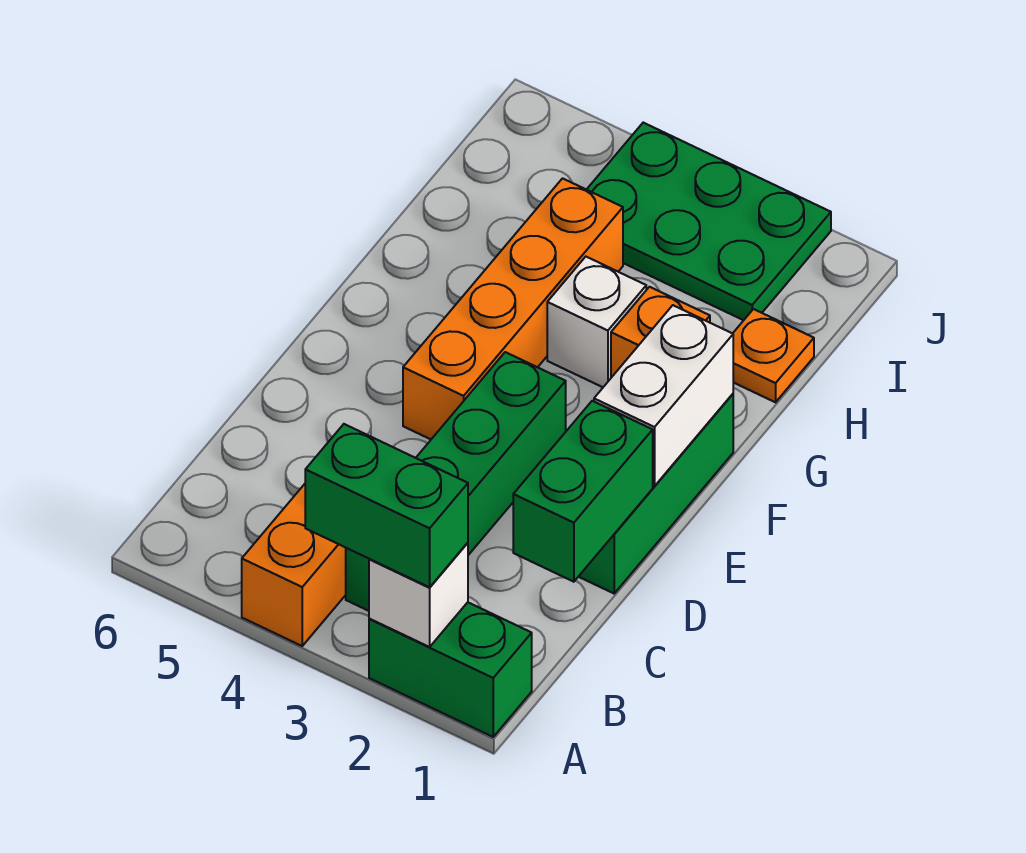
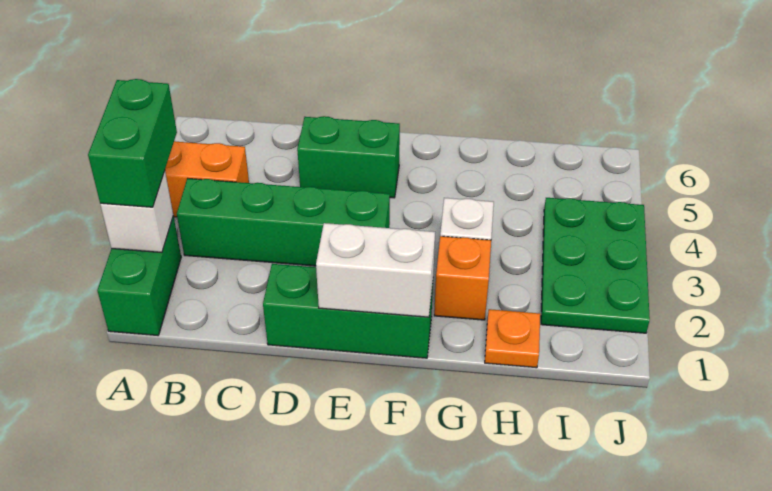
green 1x2 brick [513,401,653,582] -> green 1x2 brick moved to [297,116,400,198]
orange 1x4 brick [403,178,623,439] -> none

